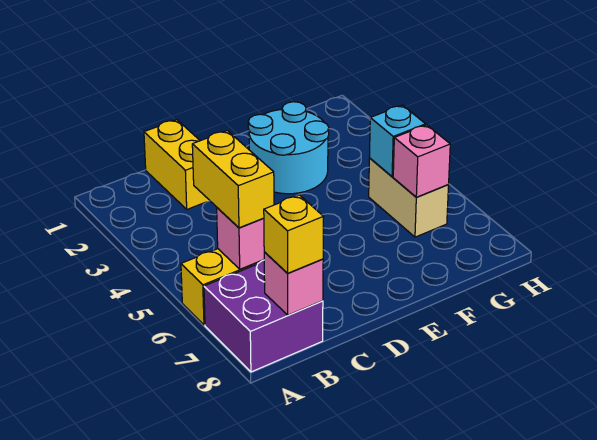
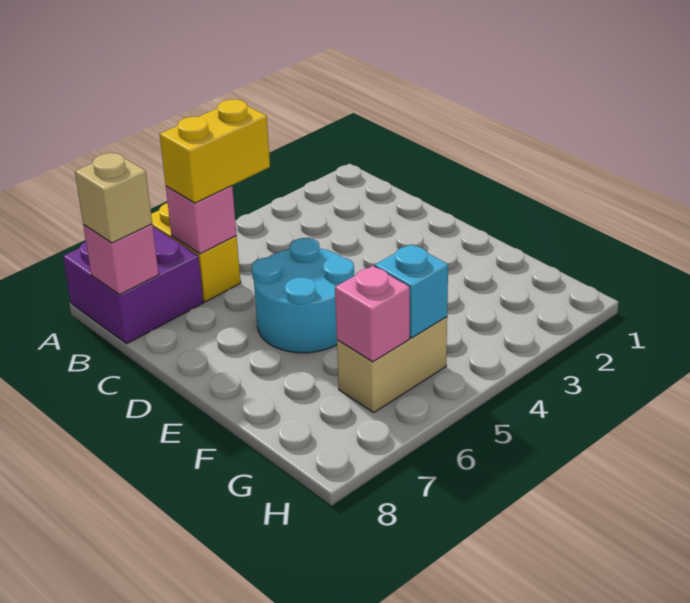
yellow 1x1 brick [264,195,324,273] -> tan 1x1 brick [75,153,152,243]
yellow 1x2 brick [144,120,210,209] -> none
cyan 2x2 round brick [248,102,329,194] -> cyan 2x2 round brick moved to [252,238,354,353]

